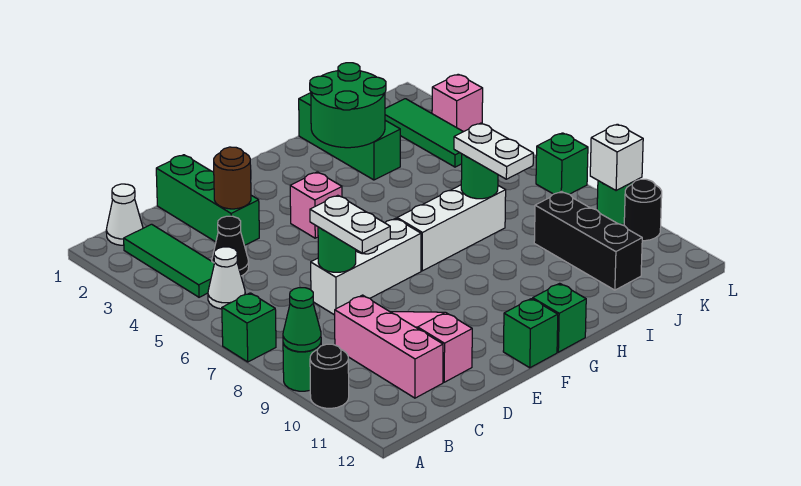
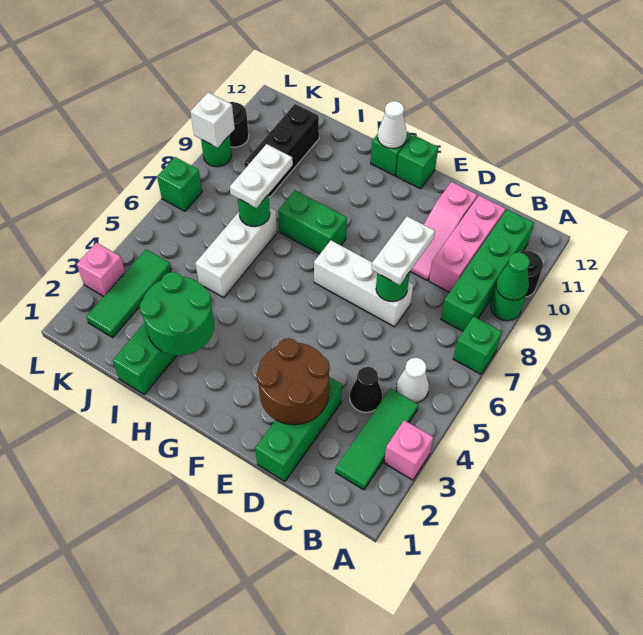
white 1x1 cone [106,184,143,245] -> white 1x1 cone moved to [378,101,407,148]
none -> green 1x4 brick [441,209,534,331]
brown 1x1 round brick [214,147,251,209] -> brown 2x2 round brick [257,338,330,425]
pink 1x1 brick [290,172,342,238] -> pink 1x1 brick moved to [384,420,433,480]
white 1x3 brick [397,185,506,271] -> white 1x3 brick turned to [195,207,277,298]
none -> green 1x2 brick [278,190,347,254]

